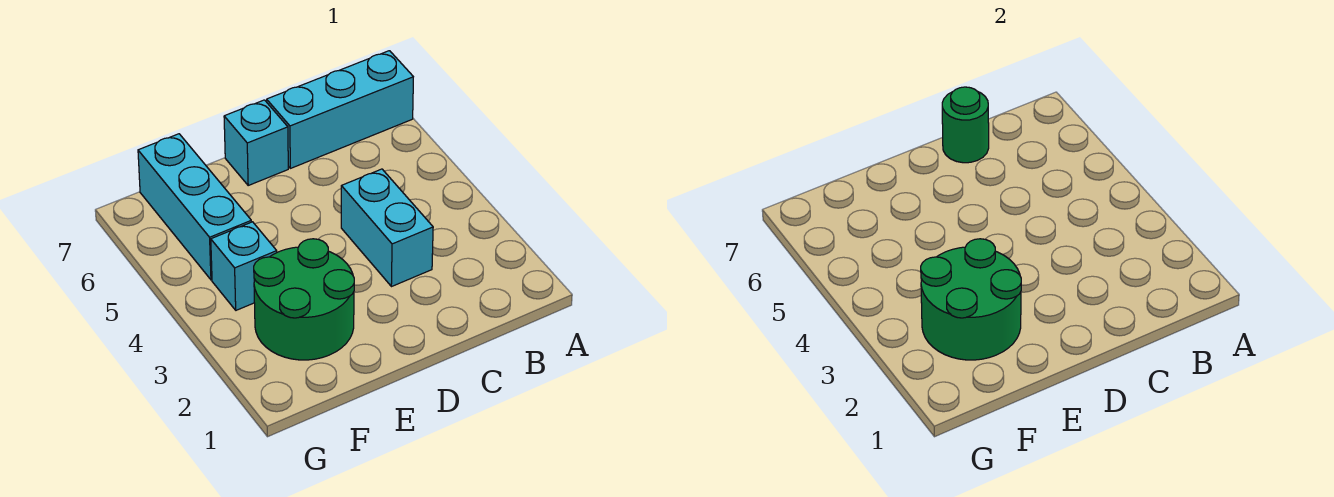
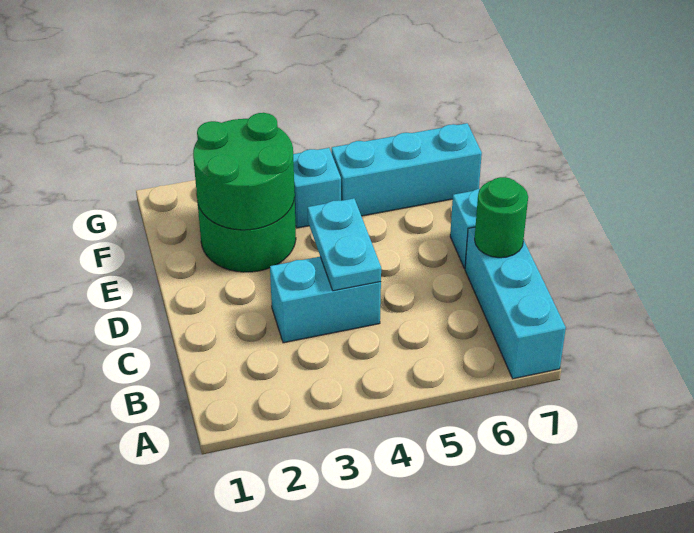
none -> cyan 1x2 plate [307,198,381,291]

